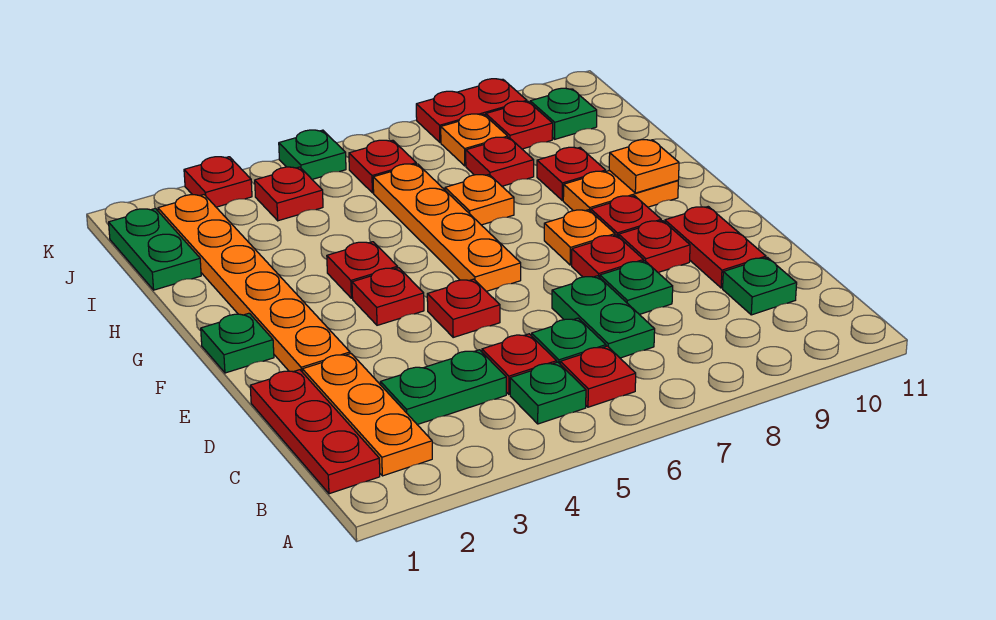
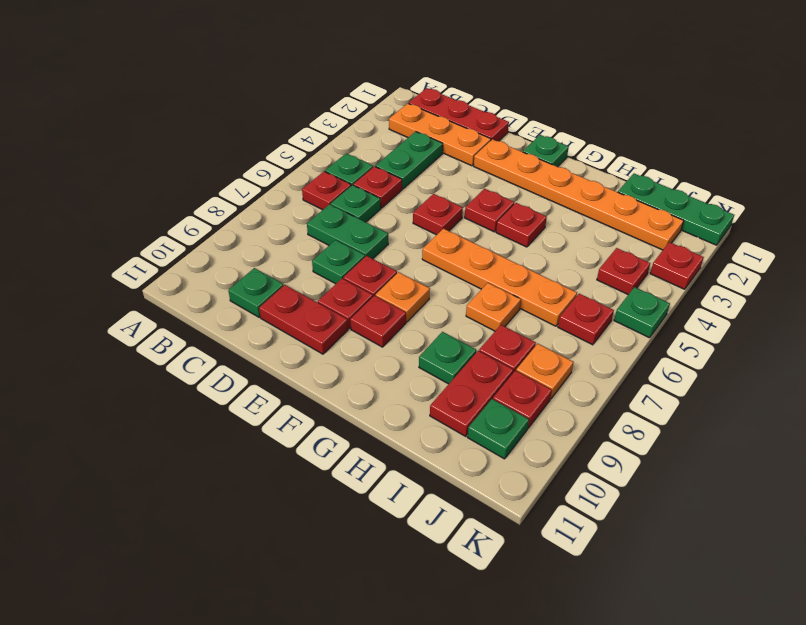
orange 1x2 plate [563,170,678,211] -> none
orange 1x1 plate [609,140,679,193] -> none
red 1x1 plate [537,147,606,200] -> green 1x1 plate [419,332,476,384]
green 1x2 plate [109,208,201,290] -> green 1x3 plate [618,174,734,245]
red 1x2 plate [416,79,527,142] -> red 1x2 plate moved to [430,351,513,436]

